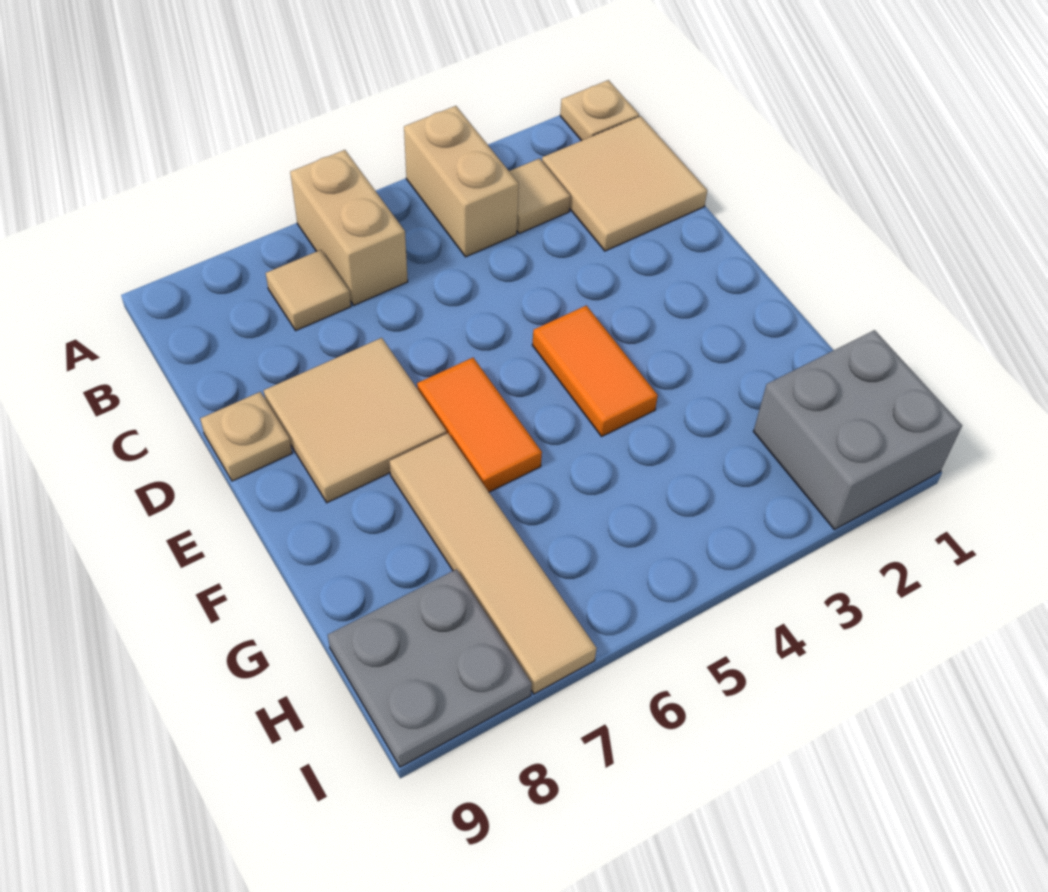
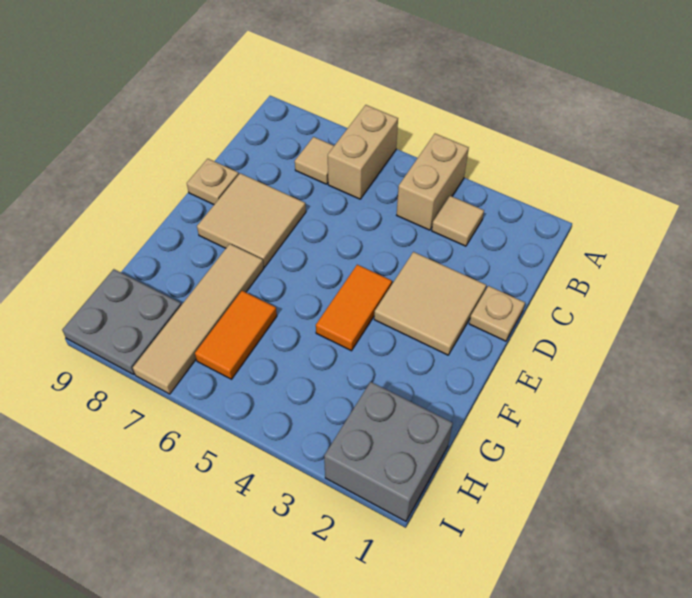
tan 1x1 plate [560,80,639,141] -> tan 1x1 plate moved to [469,286,525,341]
tan 2x2 tile [542,116,707,251] -> tan 2x2 tile moved to [374,252,486,355]
orange 1x2 tile [417,358,542,492] -> orange 1x2 tile moved to [195,291,277,379]

